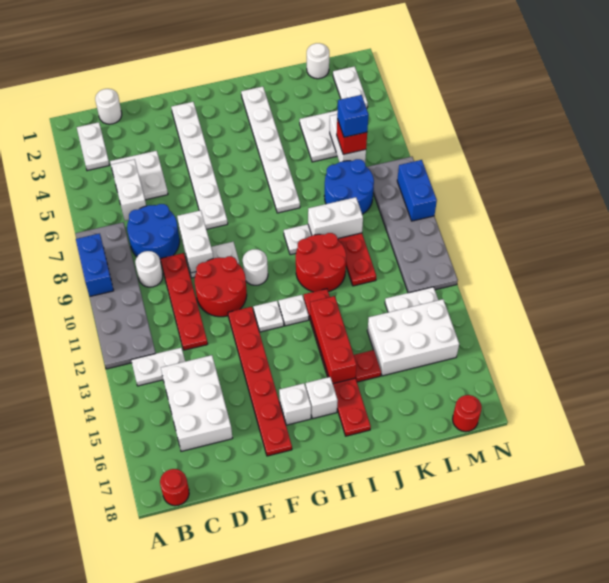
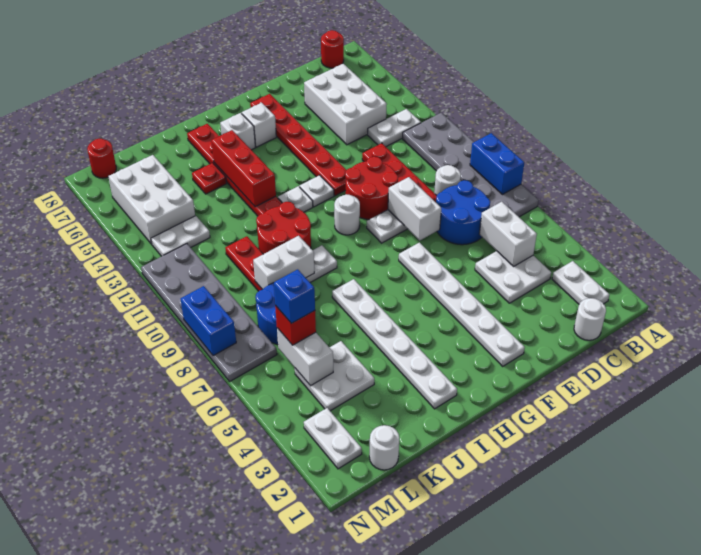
white 2x3 brick [367,299,459,376] -> white 2x3 brick turned to [108,155,195,244]

